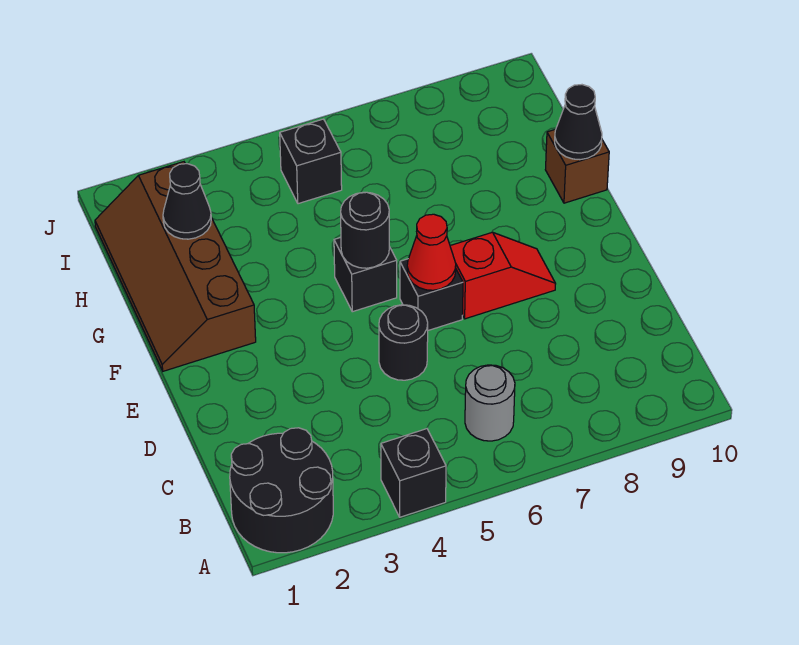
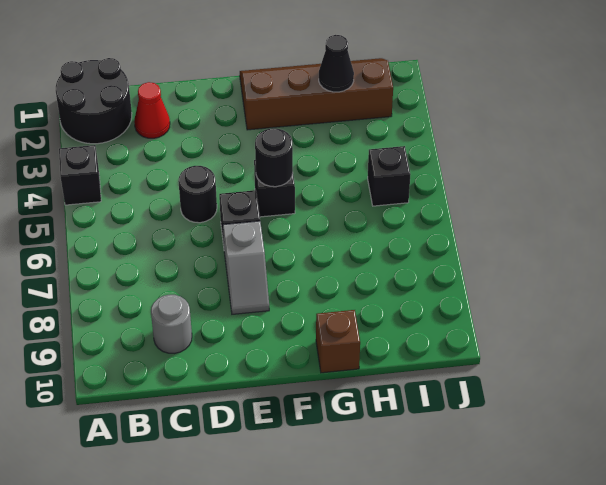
grey 1x1 round brick [465,365,515,441] -> grey 1x1 round brick moved to [151,295,192,353]
red 1x1 cone [407,214,456,290] -> red 1x1 cone moved to [134,82,170,138]
red 1x2 slope [450,232,556,319] -> grey 1x2 slope [223,221,269,314]
black 1x1 cone [555,85,602,160] -> none

